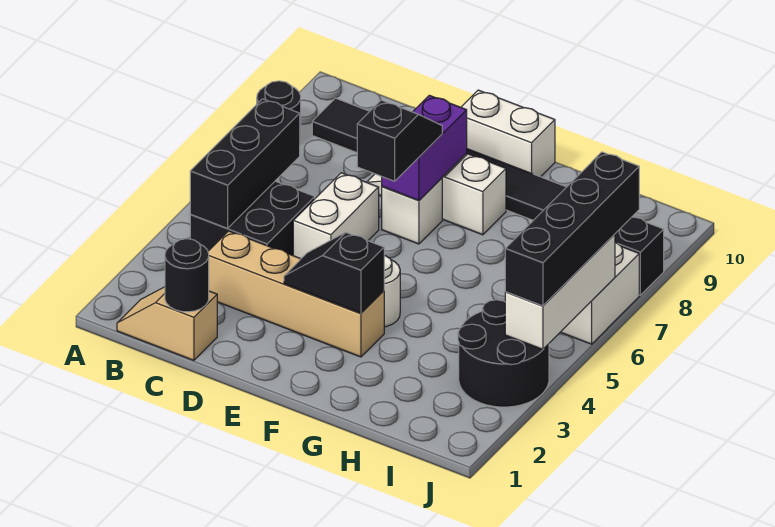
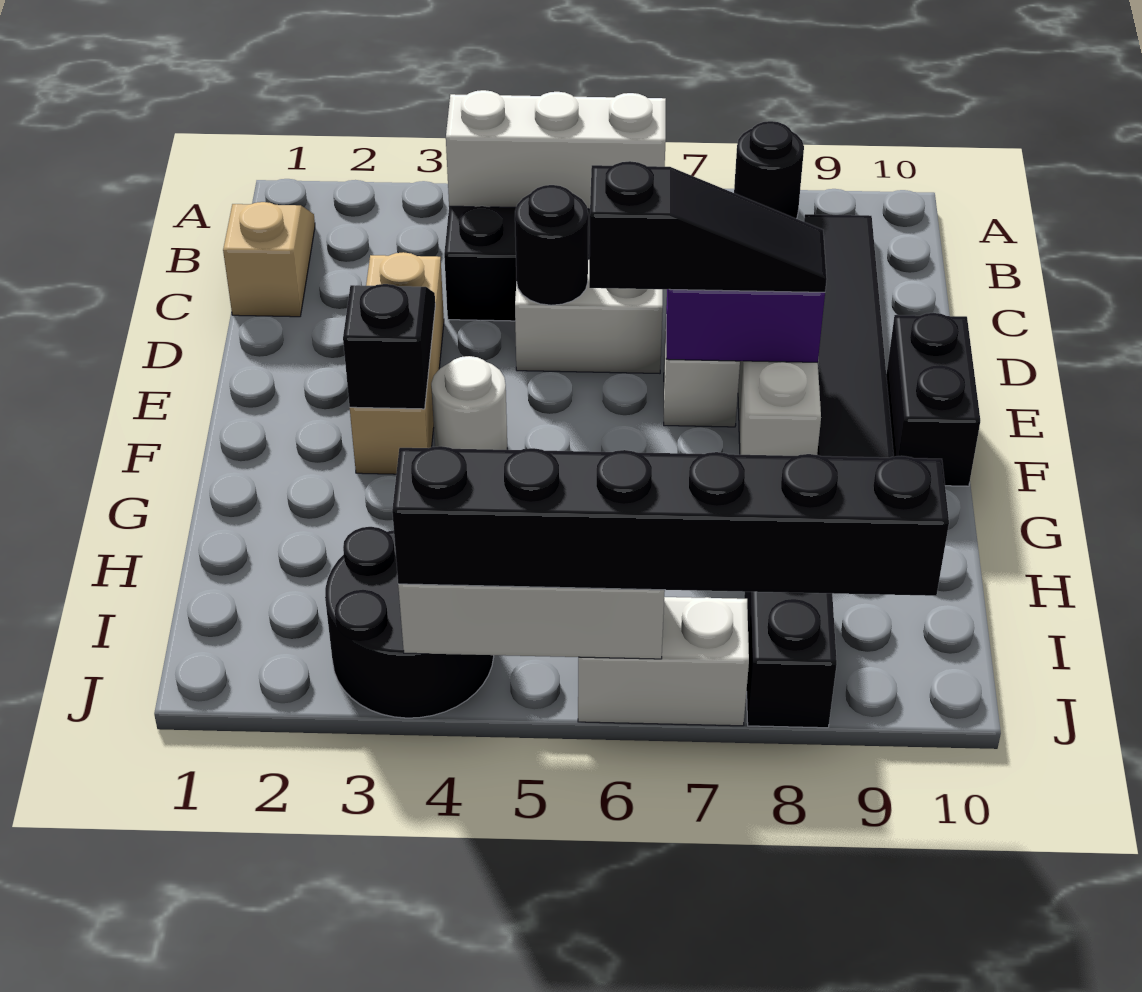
black 1x3 brick [190,99,300,228] -> white 1x3 brick [446,90,666,209]
black 1x1 round brick [165,239,209,312] -> black 1x1 round brick moved to [515,185,588,305]
tan 1x4 brick [208,231,384,357] -> tan 1x3 brick [350,252,444,474]
black 1x2 slope [357,100,442,181] -> black 1x3 slope [589,161,827,292]
white 1x2 brick [461,90,555,177] -> black 1x2 brick [886,313,980,486]
black 1x4 brick [505,152,639,306] -> black 1x6 brick [392,446,949,596]

